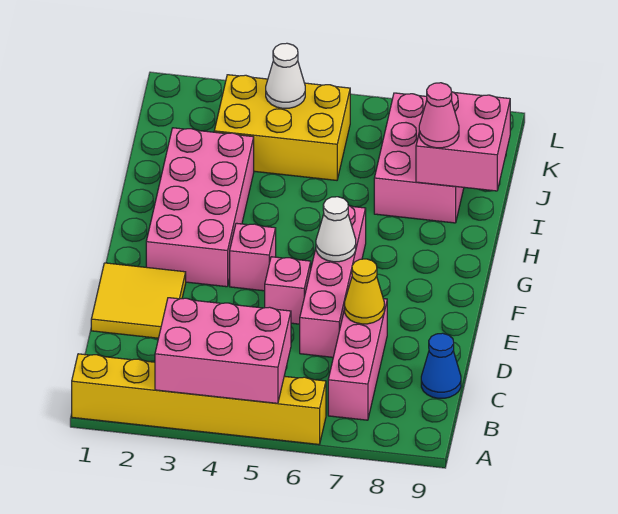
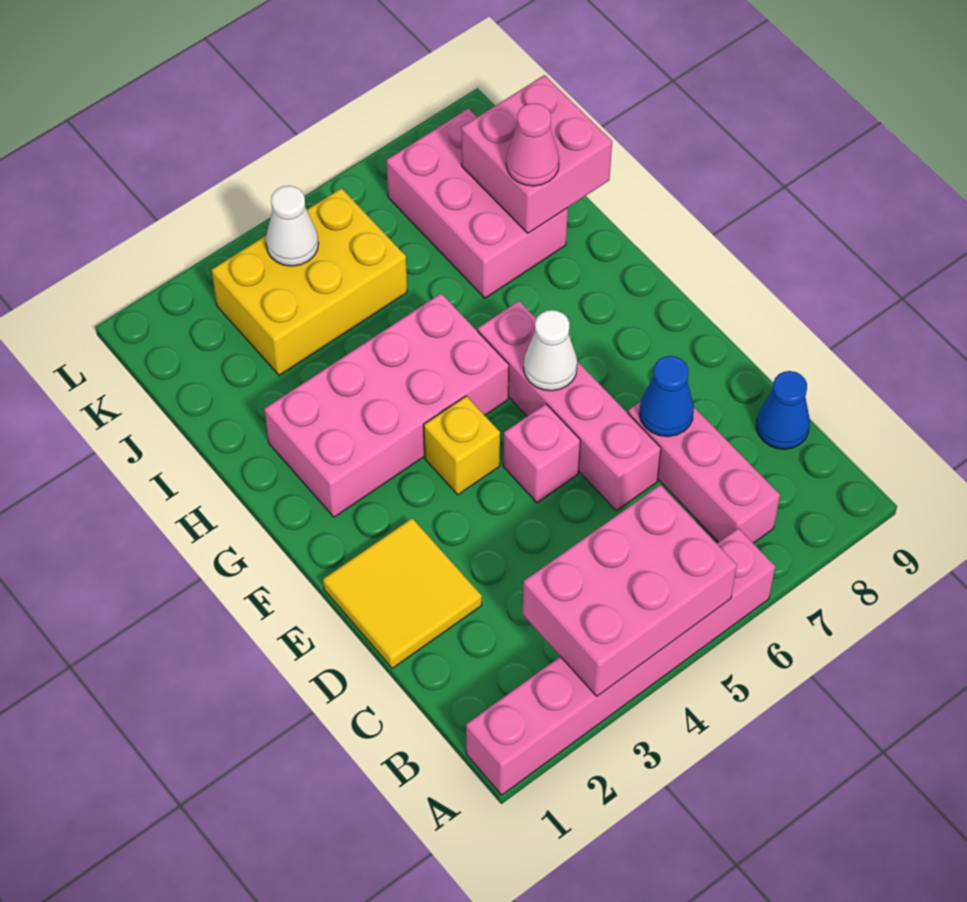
yellow 1x6 brick [72,354,326,444] -> pink 1x6 brick [466,528,775,795]
yellow 1x1 cone [345,259,384,324] -> blue 1x1 cone [639,356,694,437]
pink 2x4 brick [146,128,254,287] -> pink 2x4 brick turned to [264,293,509,517]
pink 1x1 brick [230,223,276,291] -> yellow 1x1 brick [424,396,500,495]

